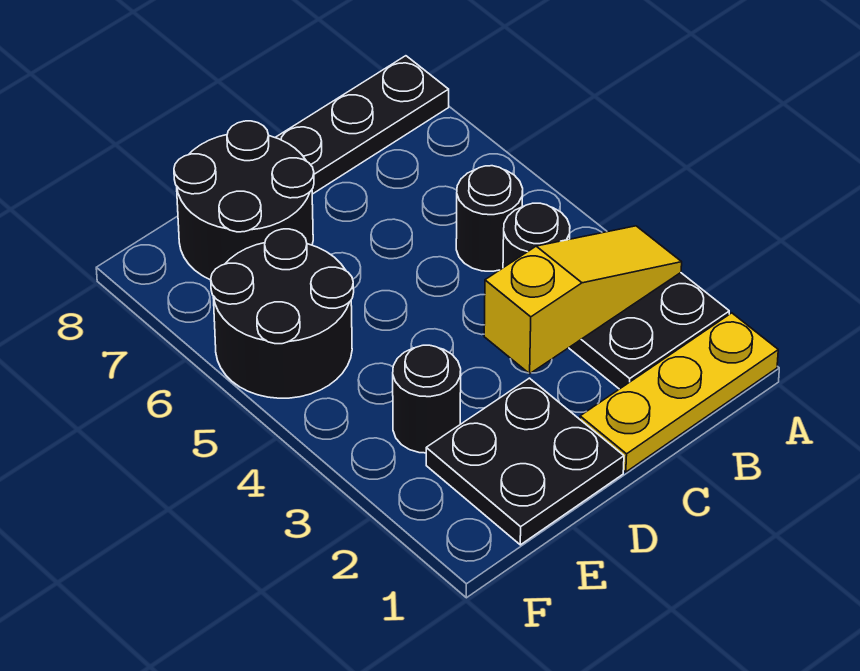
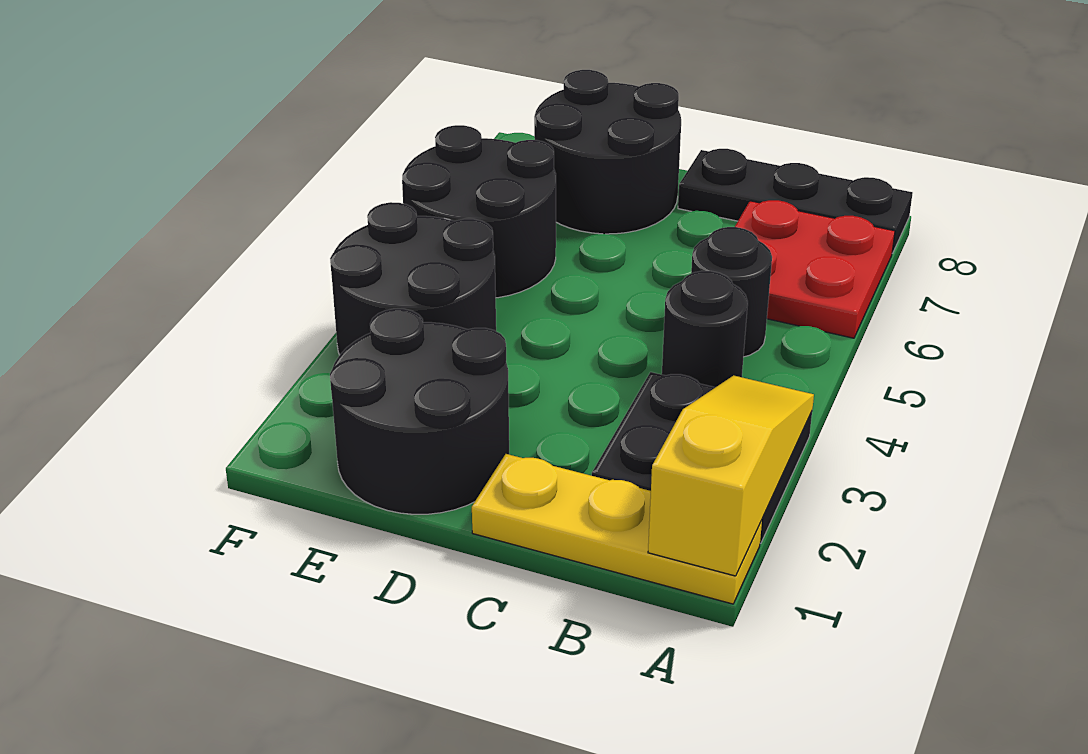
yellow 1x3 slope [484,226,682,374] -> yellow 1x3 slope turned to [648,375,814,576]
none -> red 2x2 plate [735,200,895,338]
black 2x2 plate [426,378,624,545] -> black 2x2 round brick [330,309,509,514]
black 1x1 round brick [393,345,461,453] -> black 2x2 round brick [330,202,496,355]

